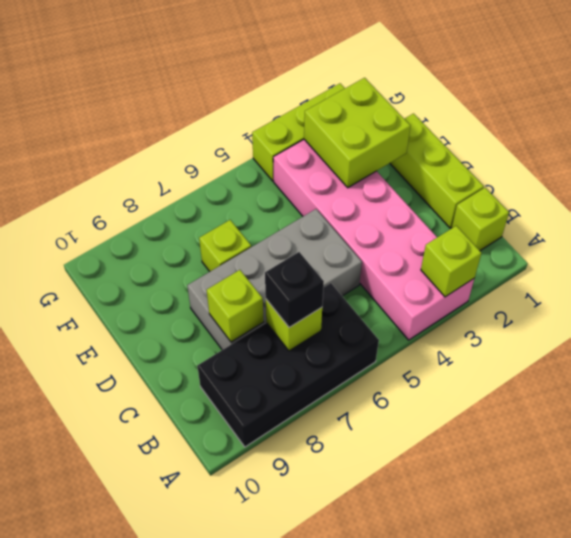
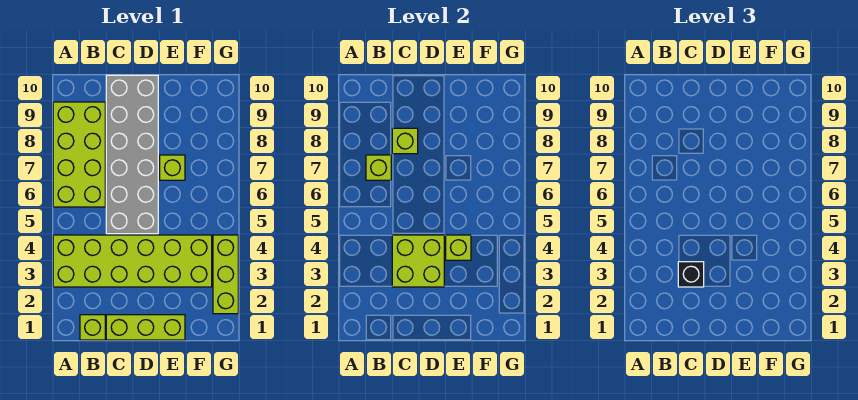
pink 2x6 brick [273,140,474,340] -> lime 2x6 brick [53,235,212,287]
lime 1x1 brick [421,226,481,297] -> lime 1x1 brick moved to [446,235,471,260]
black 2x4 brick [197,283,379,447] -> lime 2x4 brick [53,102,105,207]
black 1x1 brick [265,252,324,328] -> black 1x1 brick moved to [678,262,704,287]
grey 2x4 brick [187,209,362,350] -> grey 2x6 brick [106,75,158,234]
lime 2x2 brick [304,78,410,188] -> lime 2x2 brick moved to [392,235,444,287]

